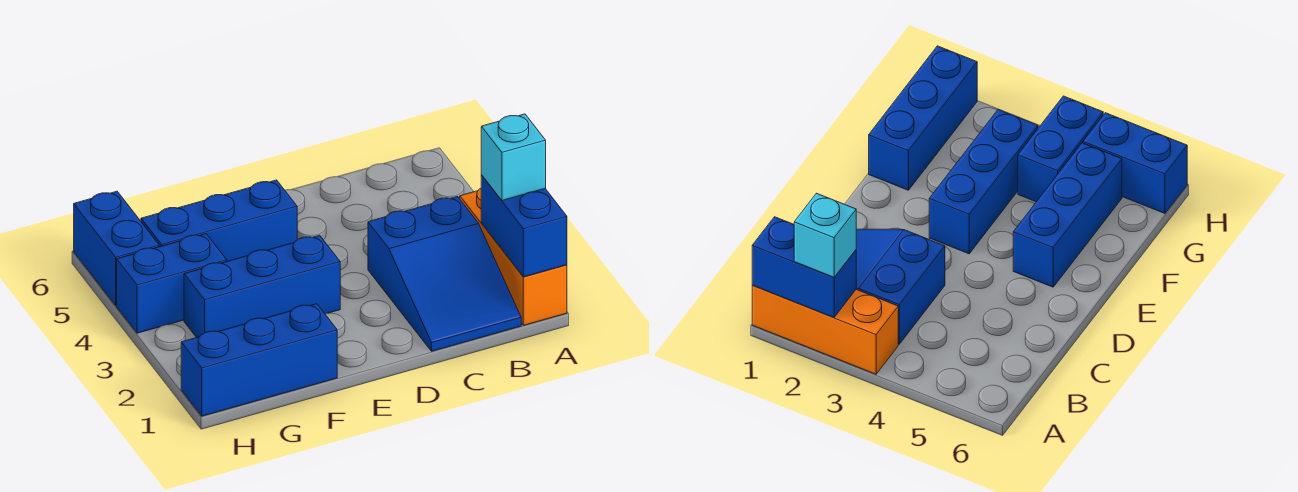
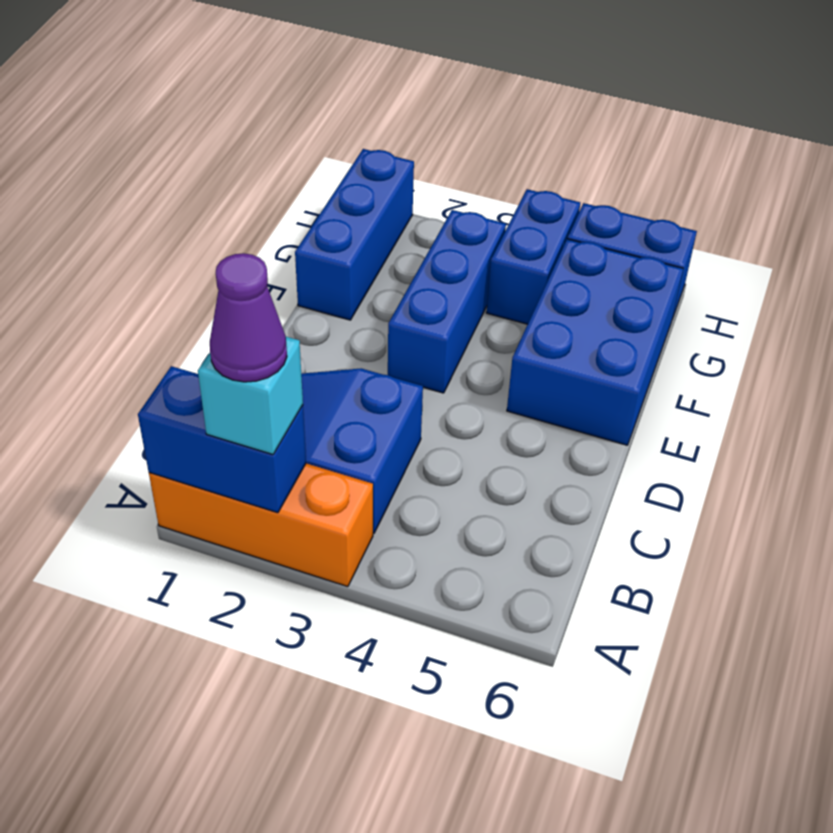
none -> purple 1x1 cone [210,253,287,382]
blue 1x3 brick [141,180,297,261] -> blue 2x3 brick [507,239,683,445]

